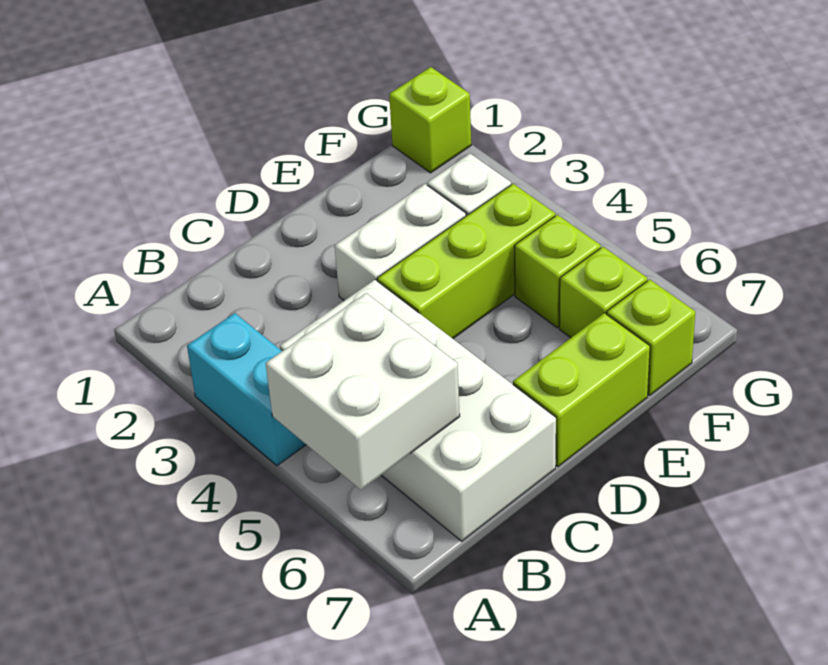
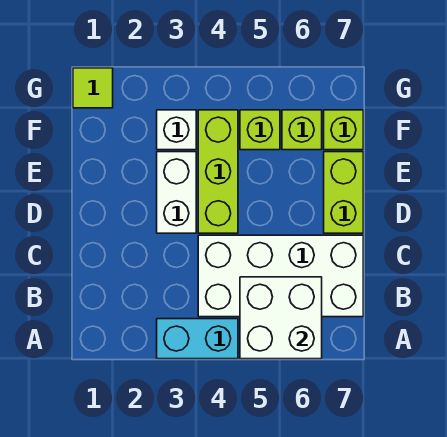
lime 1x1 brick [389,67,471,173] -> lime 1x1 tile [73,68,113,108]

